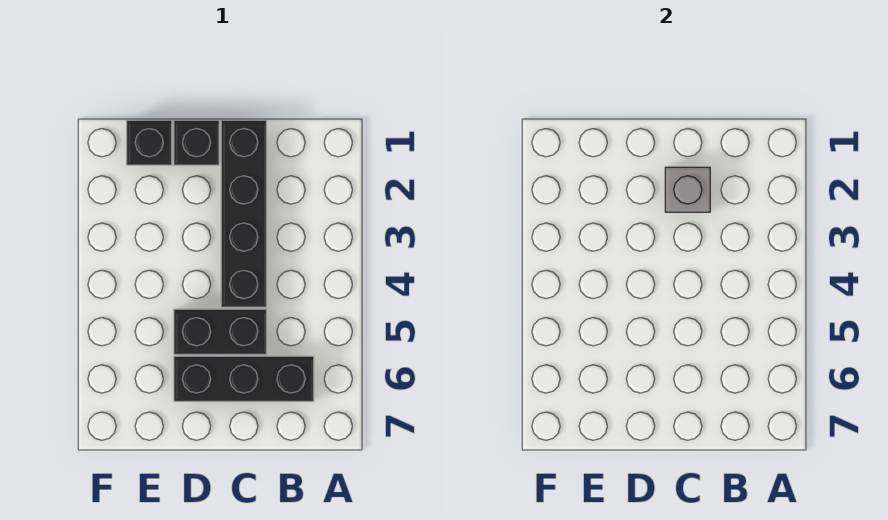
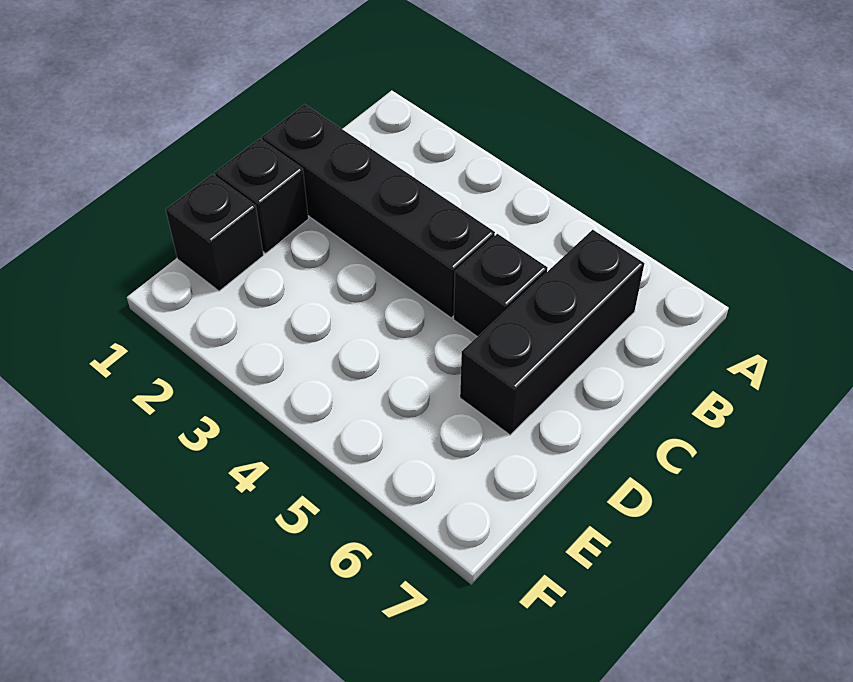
grey 1x1 brick [665,167,710,212] -> none
black 1x2 brick [174,309,266,354] -> black 1x1 brick [454,234,547,337]

